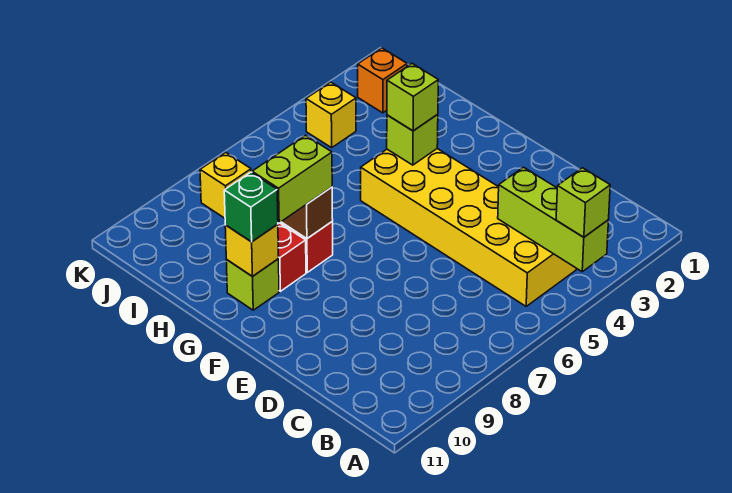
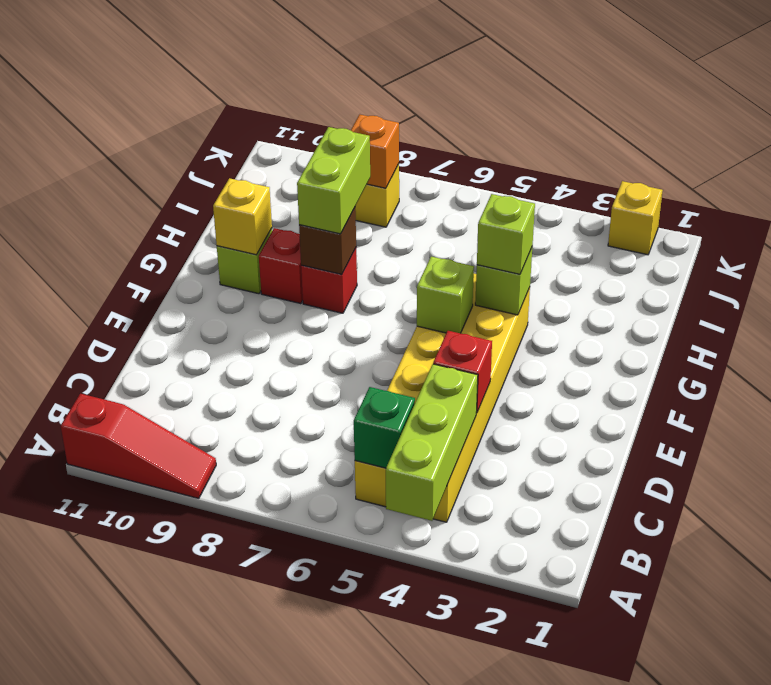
lime 1x1 brick [556,168,610,237] -> lime 1x1 brick moved to [417,257,474,333]
none -> red 1x3 slope [61,394,216,498]
none -> red 1x1 brick [433,331,492,413]
lime 1x2 brick [252,135,332,223] -> lime 1x2 brick turned to [297,127,370,234]
green 1x1 brick [224,172,278,242] -> green 1x1 brick moved to [354,387,415,468]
orange 1x1 brick [358,48,407,113] -> orange 1x1 brick moved to [351,115,399,188]
yellow 1x1 brick [306,82,356,148] -> yellow 1x1 brick moved to [608,181,663,255]

